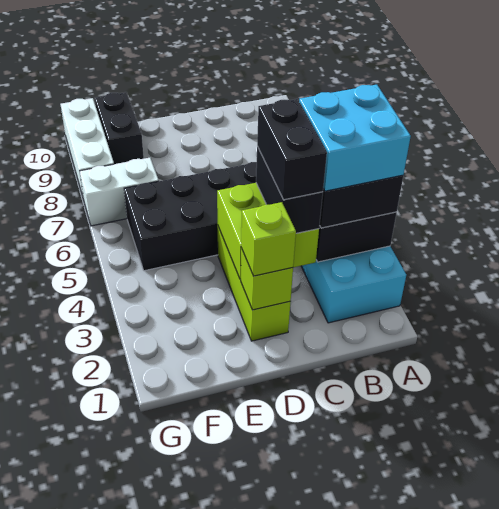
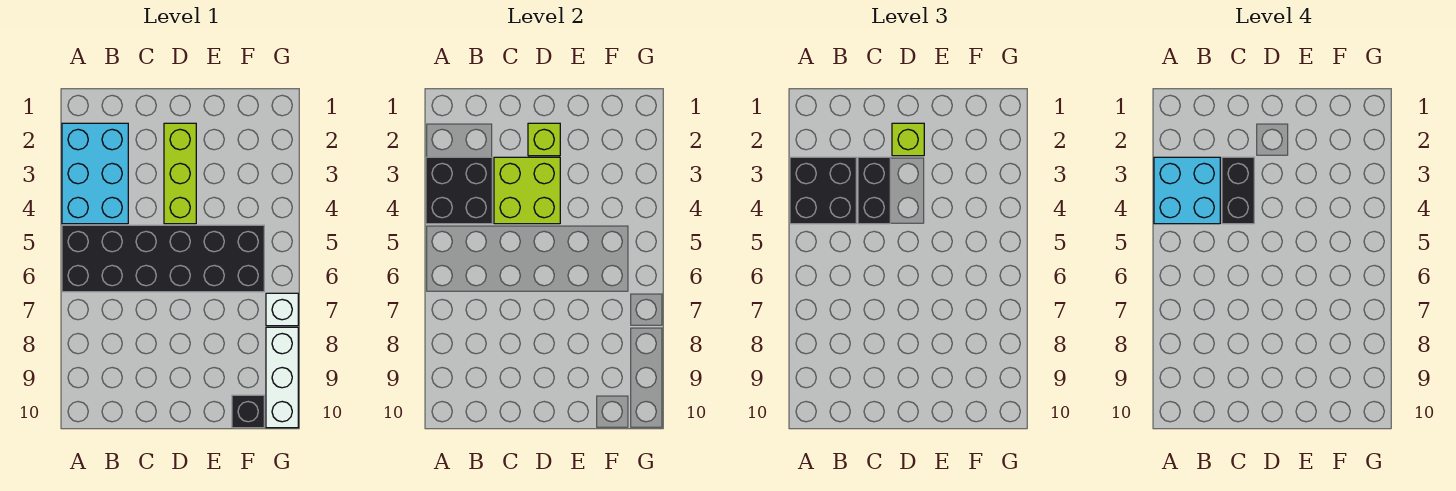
white 1x2 brick [80,158,159,226] -> white 1x1 brick [266,293,298,326]
black 1x2 brick [95,92,144,164] -> black 1x1 brick [232,395,264,428]

